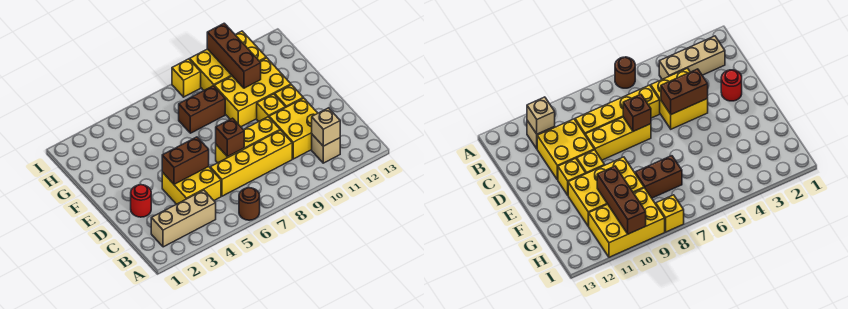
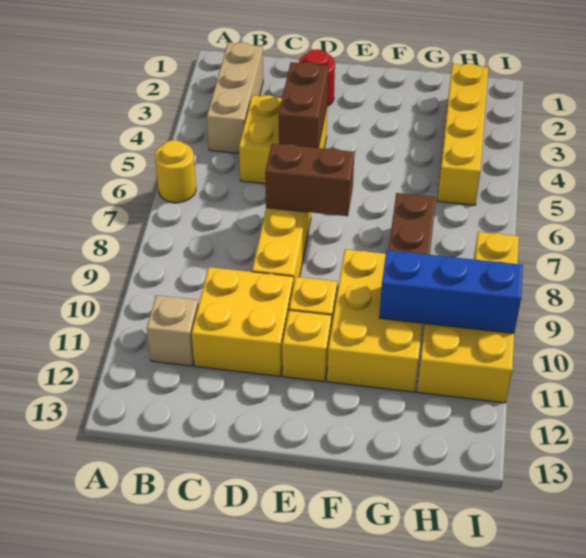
brown 1x1 round brick [239,188,260,220] -> yellow 1x1 round brick [155,140,196,203]
tan 1x1 brick [312,108,340,146] -> none
yellow 1x4 brick [210,130,292,196] -> yellow 1x4 brick moved to [437,64,488,205]
brown 1x1 brick [216,118,244,157] -> brown 1x2 brick [265,143,354,216]
brown 1x3 brick [207,23,261,88] -> blue 1x3 brick [379,250,523,333]

